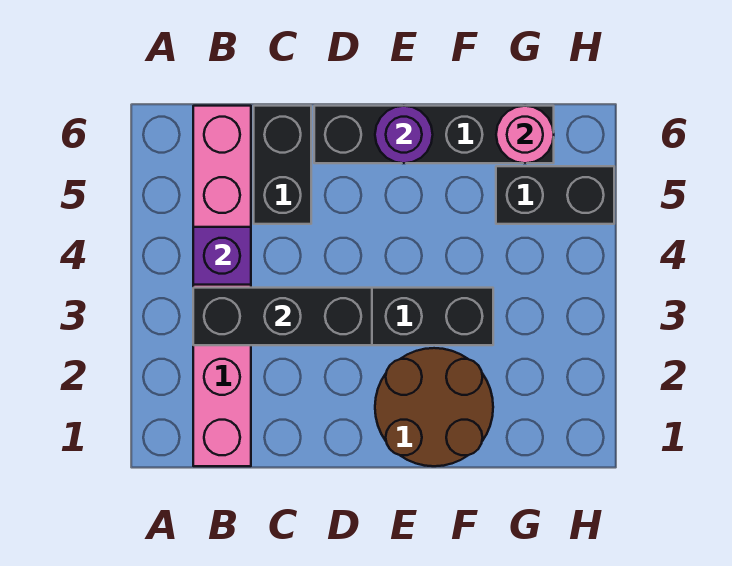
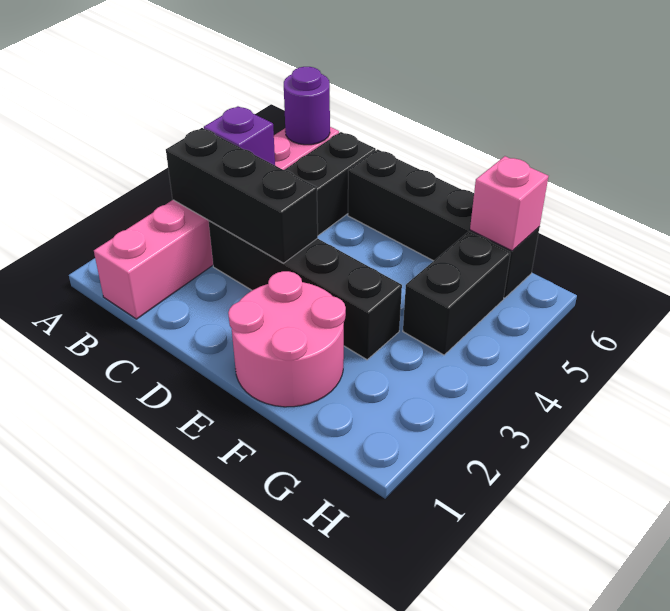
brown 2x2 round brick [375,348,493,466] -> pink 2x2 round brick [228,271,346,407]
purple 1x1 round brick [375,106,433,163] -> purple 1x1 round brick moved to [284,67,330,145]
black 1x2 brick [496,166,614,224] -> black 1x2 brick turned to [403,232,511,355]
pink 1x1 round brick [496,106,554,163] -> pink 1x1 brick [470,156,548,251]

